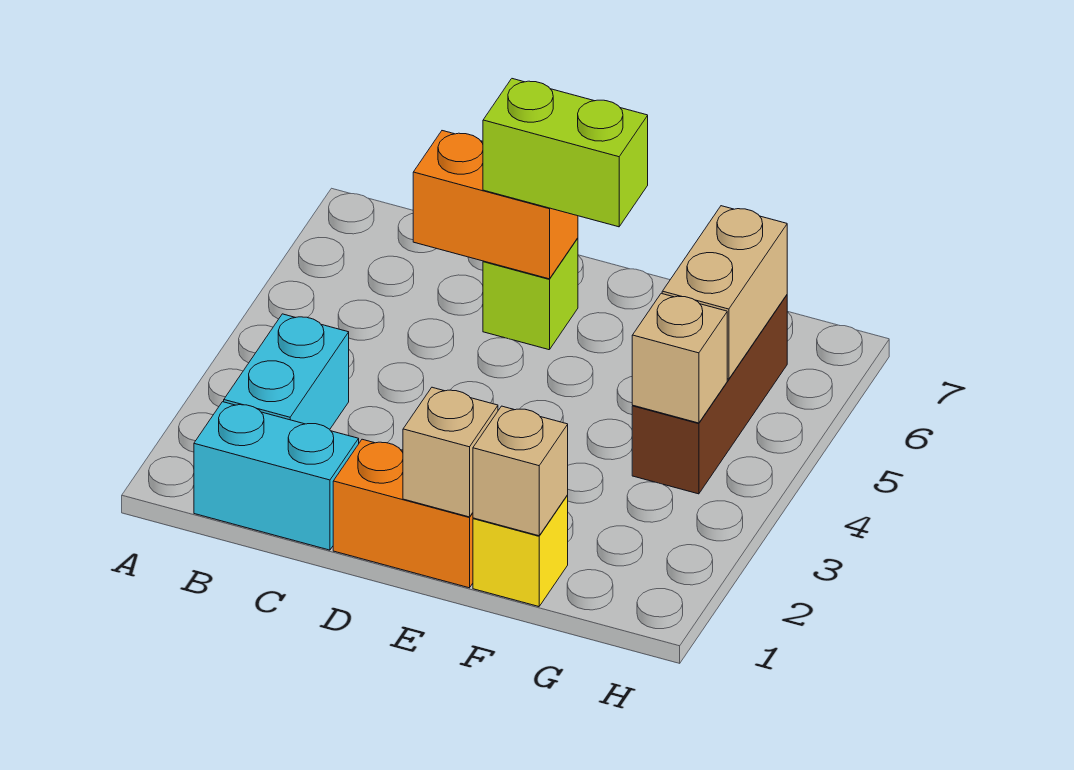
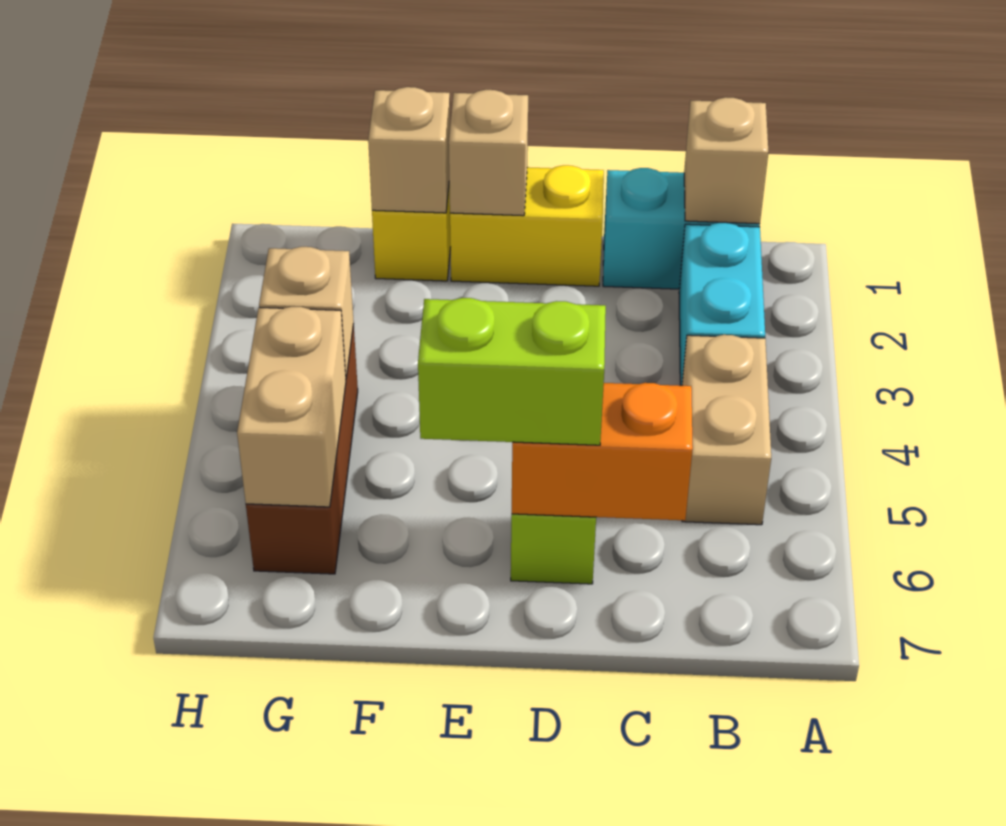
none -> tan 1x1 brick [684,97,768,224]
none -> tan 1x2 brick [682,335,771,525]
orange 1x2 brick [333,439,473,588] -> yellow 1x2 brick [450,165,604,286]

